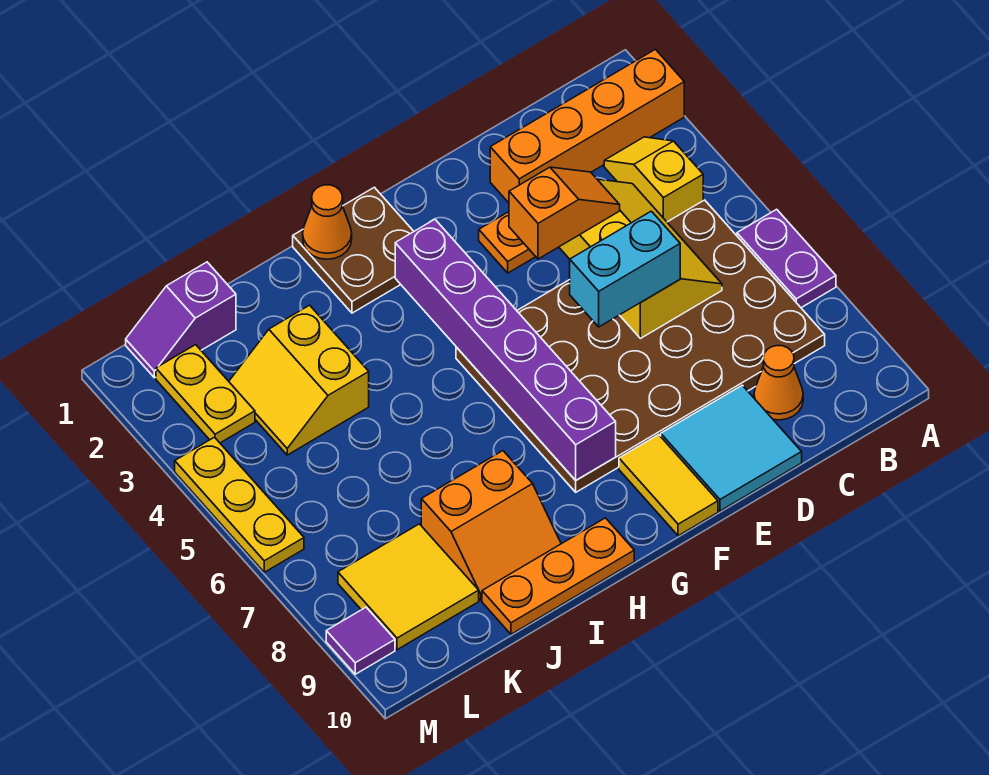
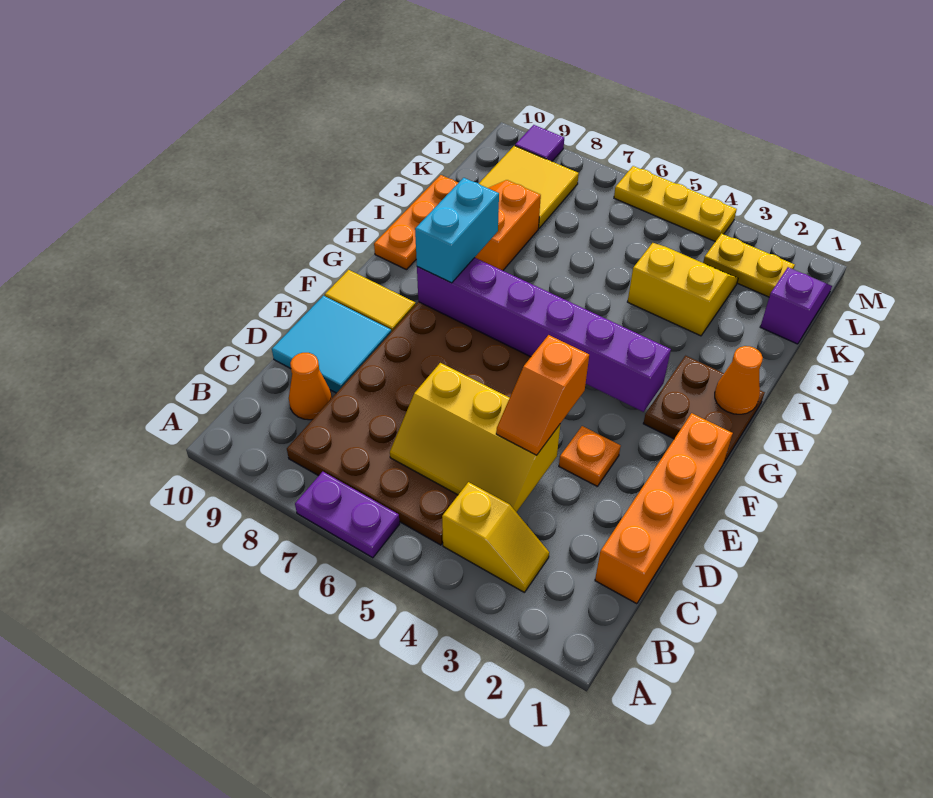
orange 1x4 brick [490,49,684,203] -> orange 1x4 brick moved to [595,413,733,604]
cyan 1x2 brick [570,211,680,327] -> cyan 1x2 brick moved to [415,178,499,283]

